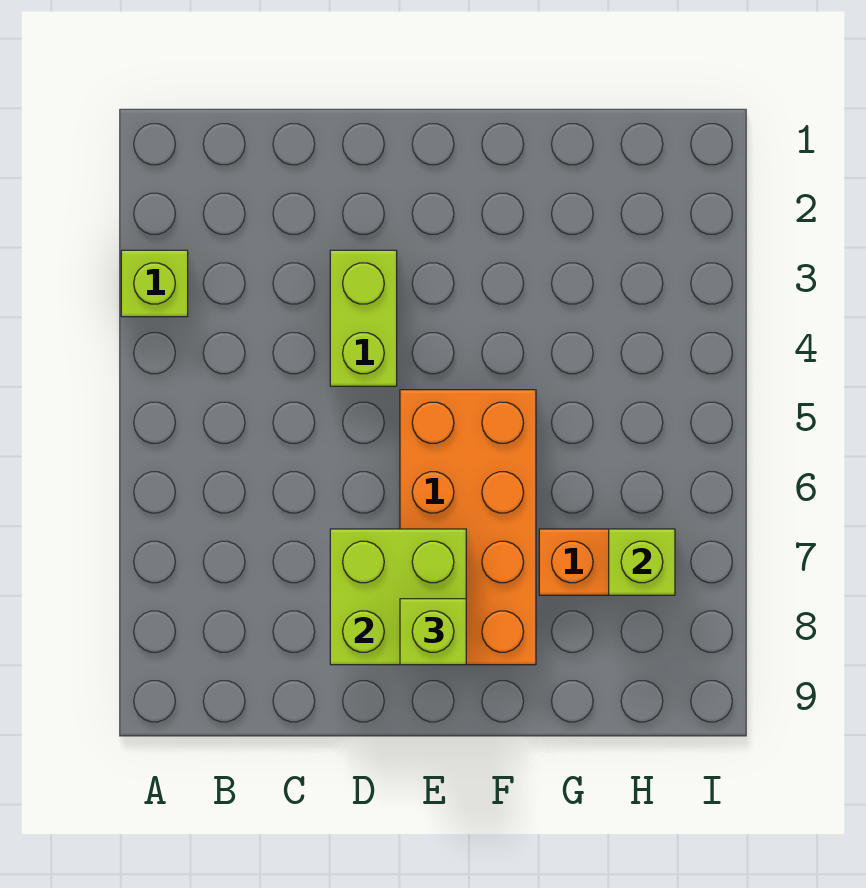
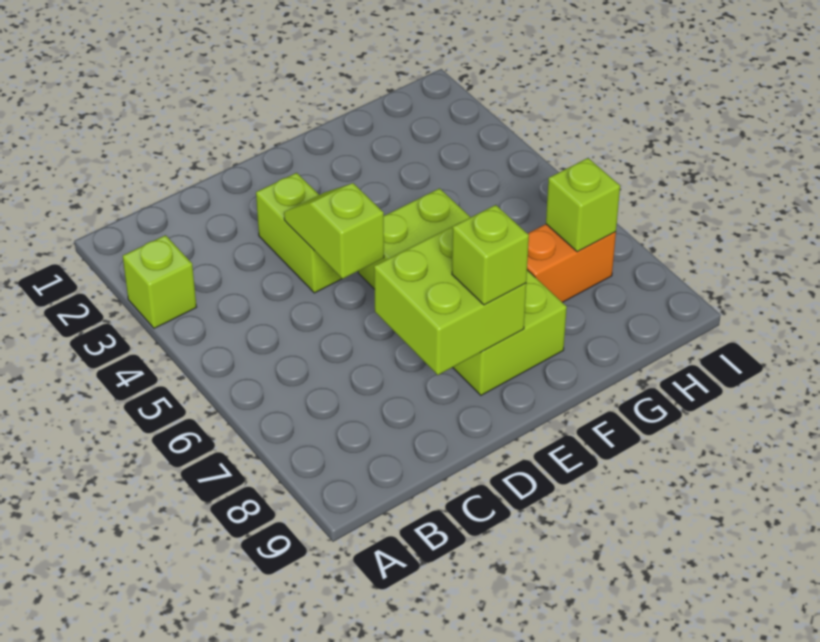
none -> lime 1x2 slope [284,183,384,279]
orange 2x4 brick [400,390,536,665] -> lime 2x4 brick [358,188,567,395]

